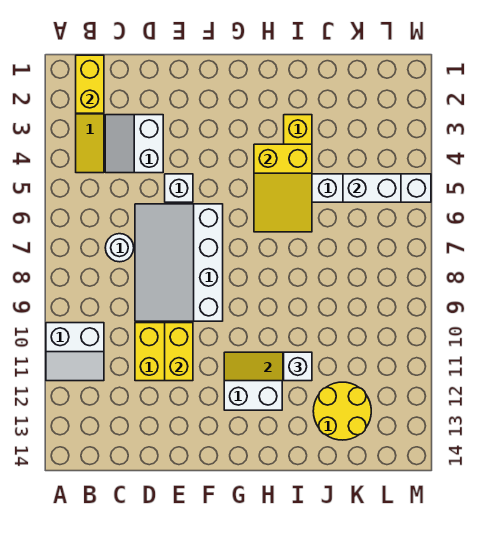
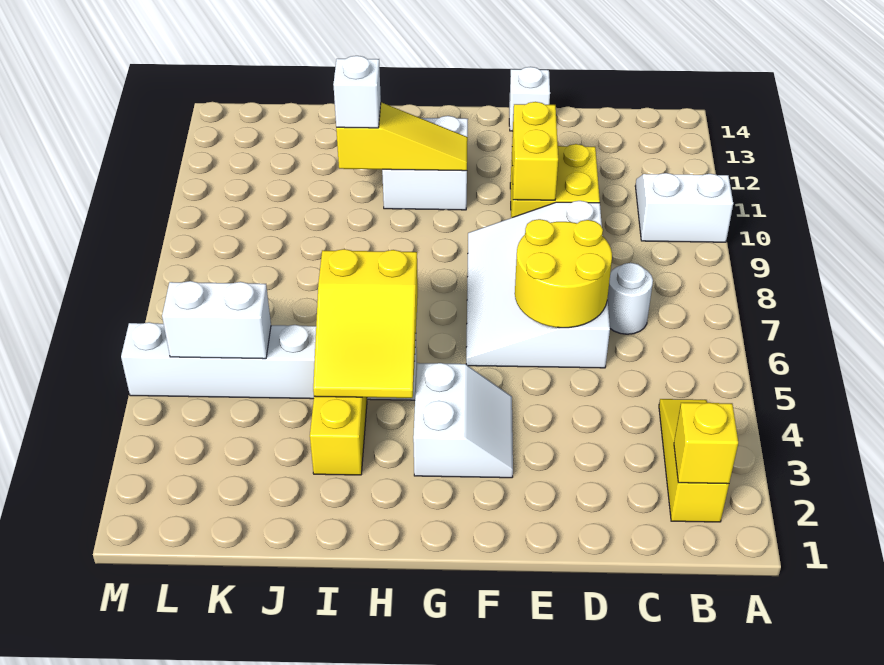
yellow 1x2 brick [76,55,104,113] -> yellow 1x1 brick [674,403,738,484]
white 2x2 slope [105,115,163,173] -> white 2x2 slope moved to [413,363,513,478]
white 3x4 slope [135,204,223,321] -> white 3x4 slope turned to [466,201,610,368]
white 1x1 brick [165,174,193,202] -> white 1x1 brick moved to [509,67,550,131]
yellow 2x3 slope [254,144,312,232] -> yellow 2x3 slope turned to [313,249,418,398]
yellow 2x2 round brick [313,382,371,440] -> yellow 2x2 round brick moved to [515,219,612,328]

